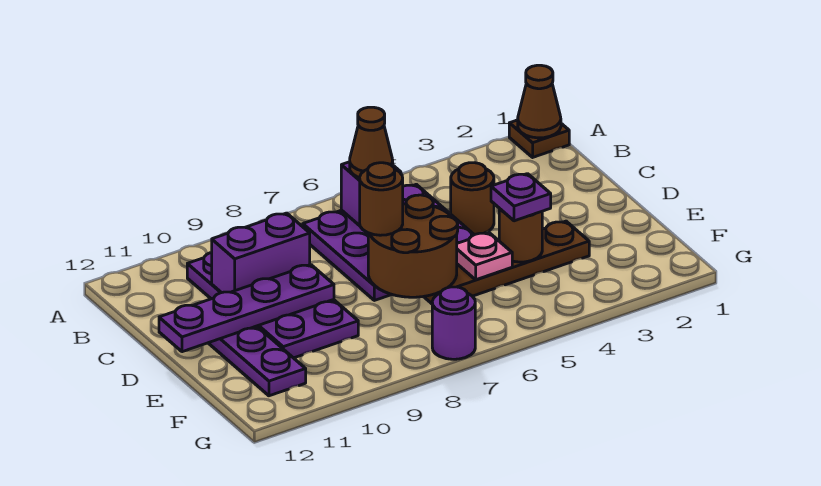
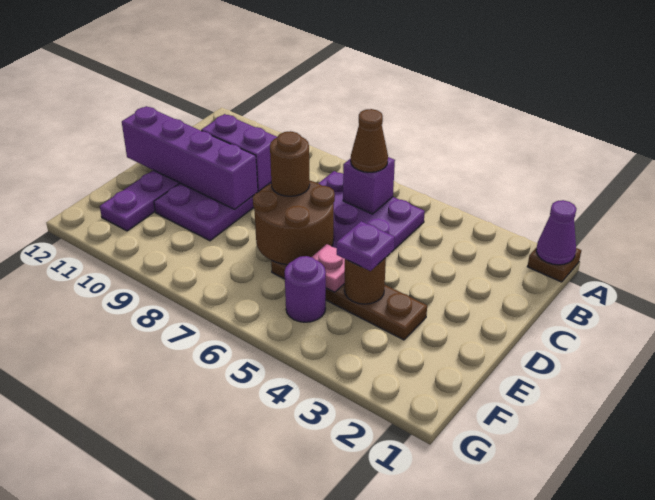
brown 1x1 cone [518,65,561,138] -> purple 1x1 cone [536,200,576,265]
brown 1x1 round brick [451,163,494,235] -> none
purple 1x4 plate [159,265,334,352] -> purple 1x4 brick [122,106,258,209]
purple 1x1 round brick [432,287,475,359] -> purple 1x1 round brick moved to [285,256,326,322]

